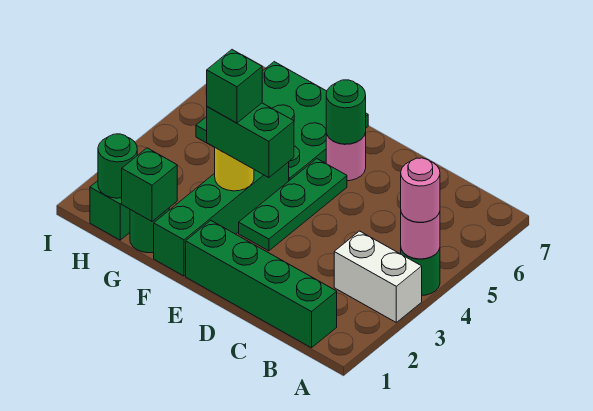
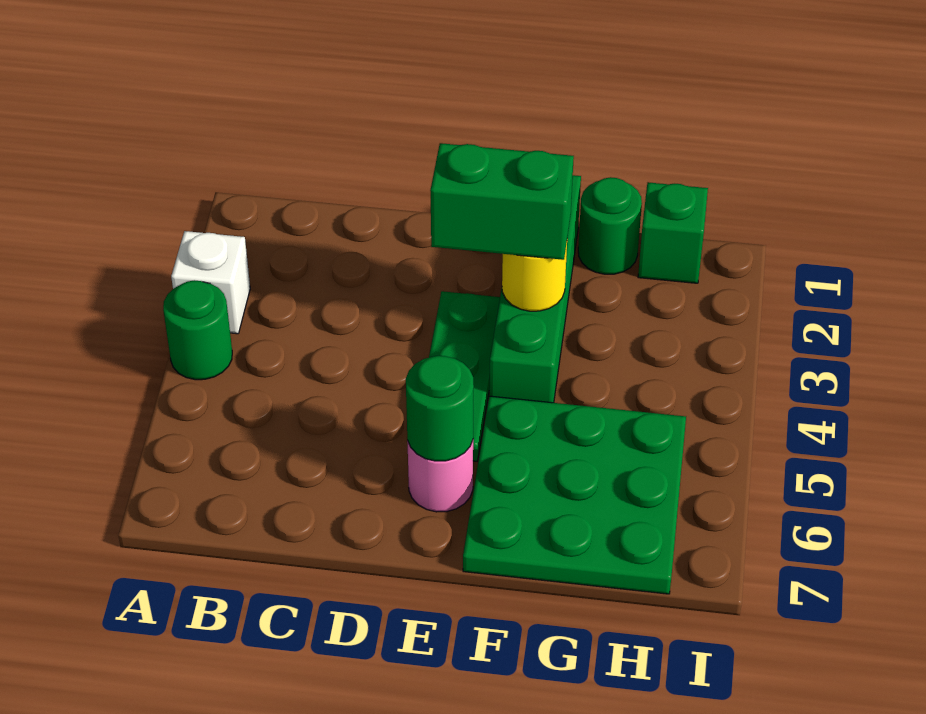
white 1x2 brick [334,231,422,322] -> white 1x1 brick [171,231,250,334]
pink 1x1 round brick [401,212,440,259] -> none
pink 1x1 round brick [401,158,440,222] -> none
green 1x4 brick [186,221,337,348] -> none
green 1x1 brick [207,50,262,123] -> none
green 1x1 brick [122,148,177,221] -> none
green 1x1 round brick [98,134,137,198] -> none

